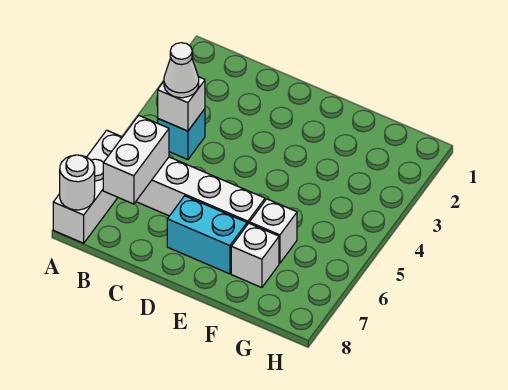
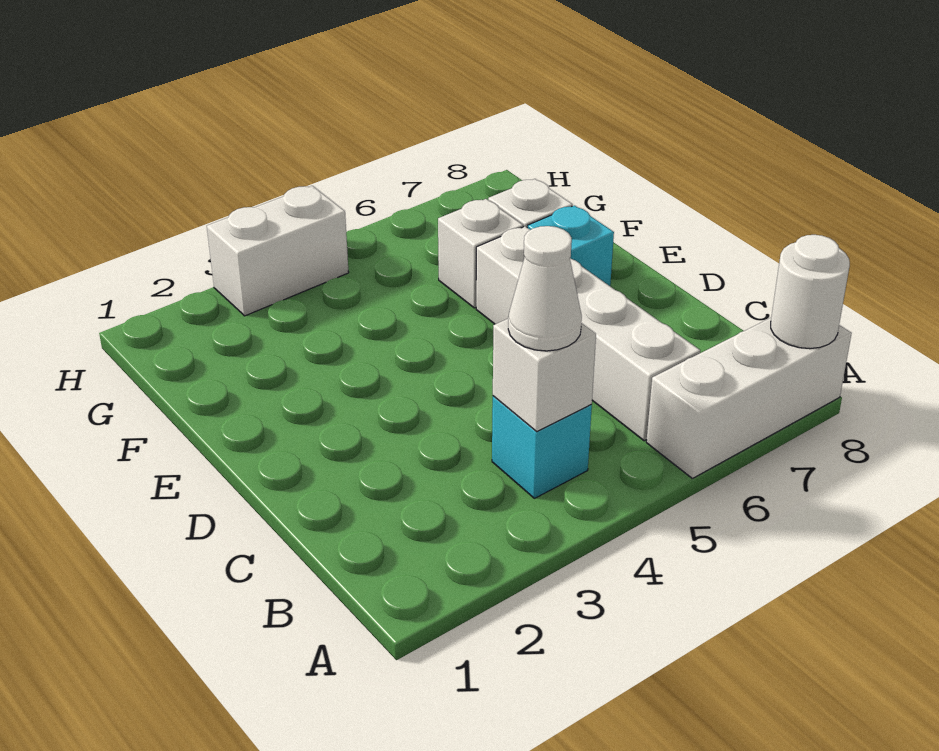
white 1x2 brick [103,115,169,204] -> white 1x2 brick moved to [207,186,349,316]
cyan 1x2 brick [167,196,247,274] -> cyan 1x1 brick [527,205,614,286]

